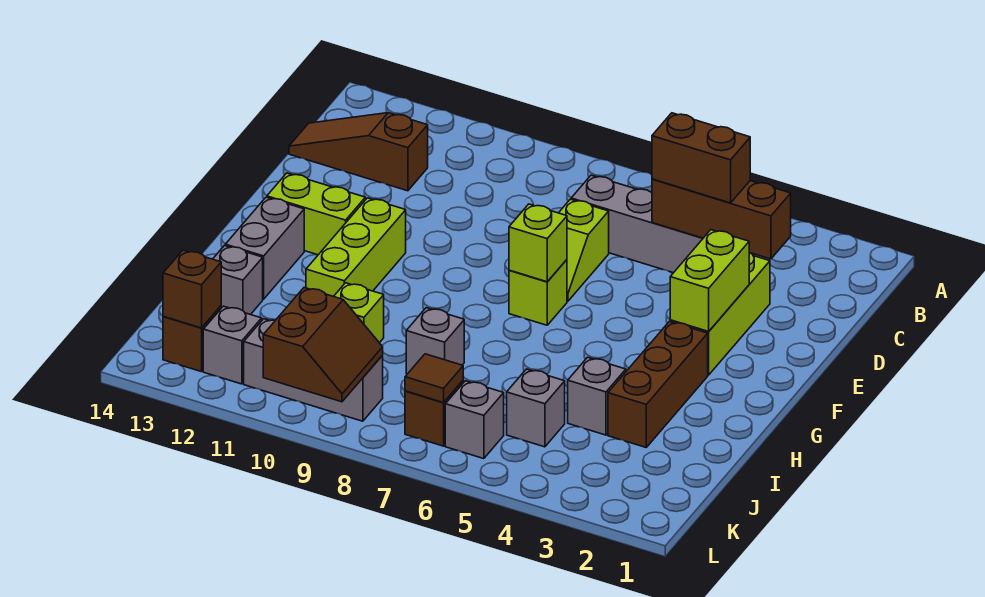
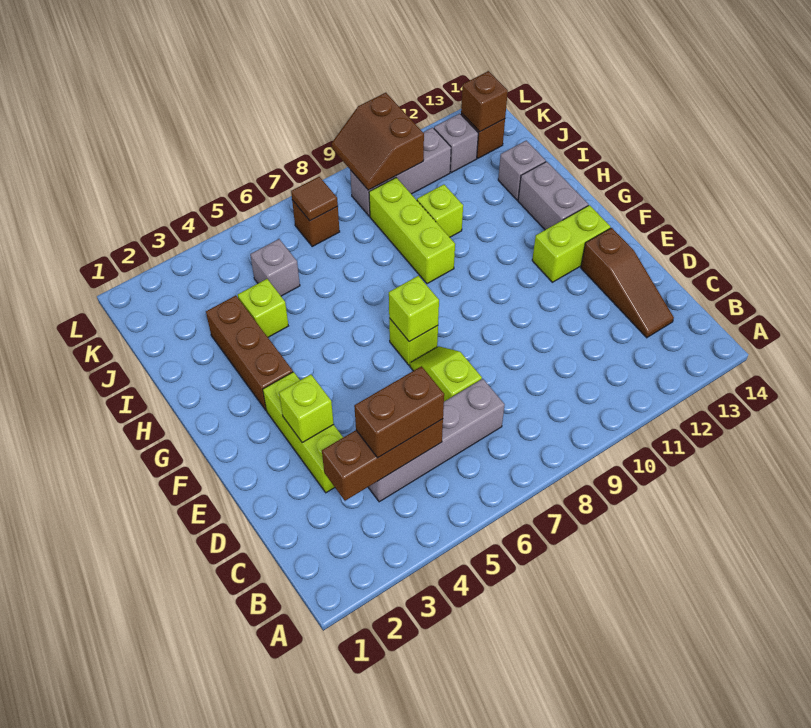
brown 1x3 slope [289,113,428,191] -> brown 1x3 slope turned to [581,228,674,338]
lime 1x2 brick [670,230,749,331] -> lime 1x1 brick [279,374,334,443]
lime 1x3 brick [306,198,406,297] -> lime 1x3 brick moved to [369,178,455,284]
grey 1x1 brick [568,357,626,435] -> lime 1x1 brick [238,279,288,337]
grey 1x1 brick [406,308,464,374] -> none
grey 1x1 brick [445,381,504,459] -> none

